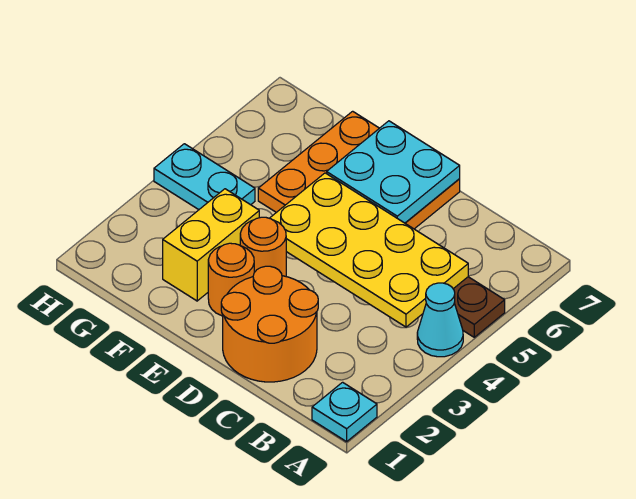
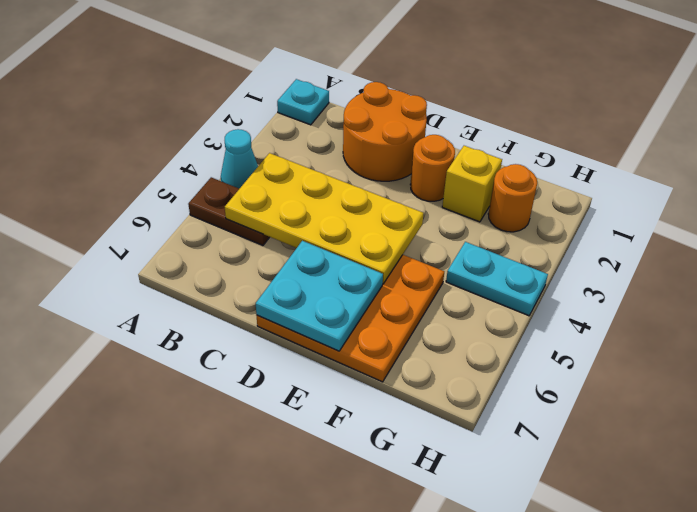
orange 1x1 round brick [240,217,286,276] -> orange 1x1 round brick moved to [488,164,537,232]
yellow 1x2 brick [163,189,259,301] -> yellow 1x1 brick [442,146,502,222]

